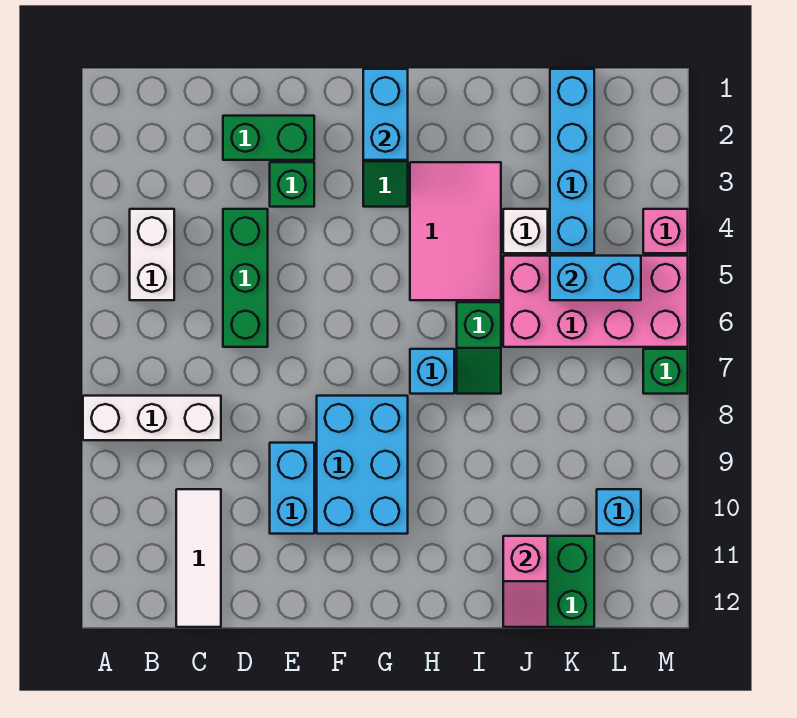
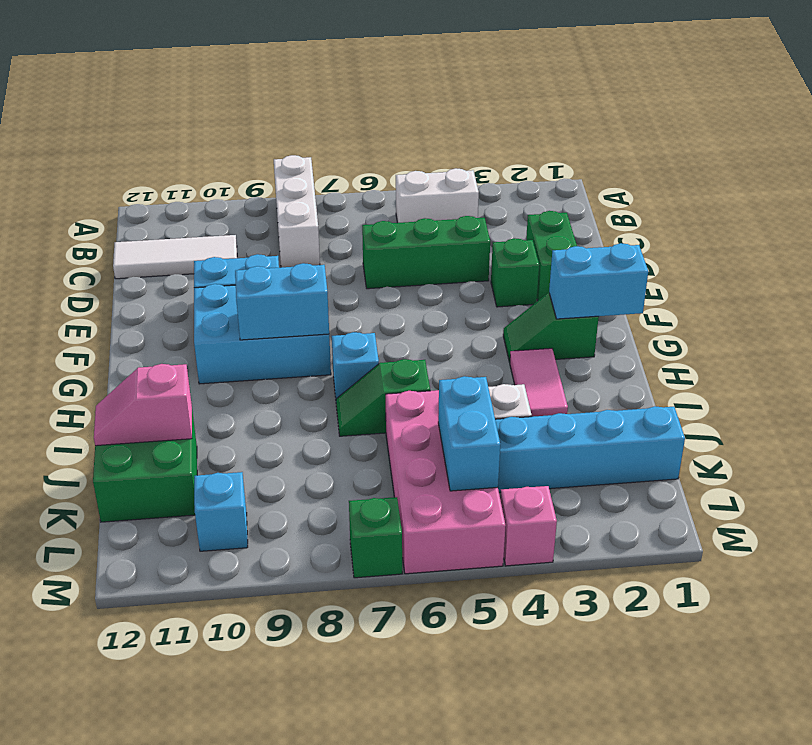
none -> cyan 1x2 brick [235,263,329,340]
pink 2x3 tile [410,162,501,300] -> pink 1x2 tile [510,348,568,417]

